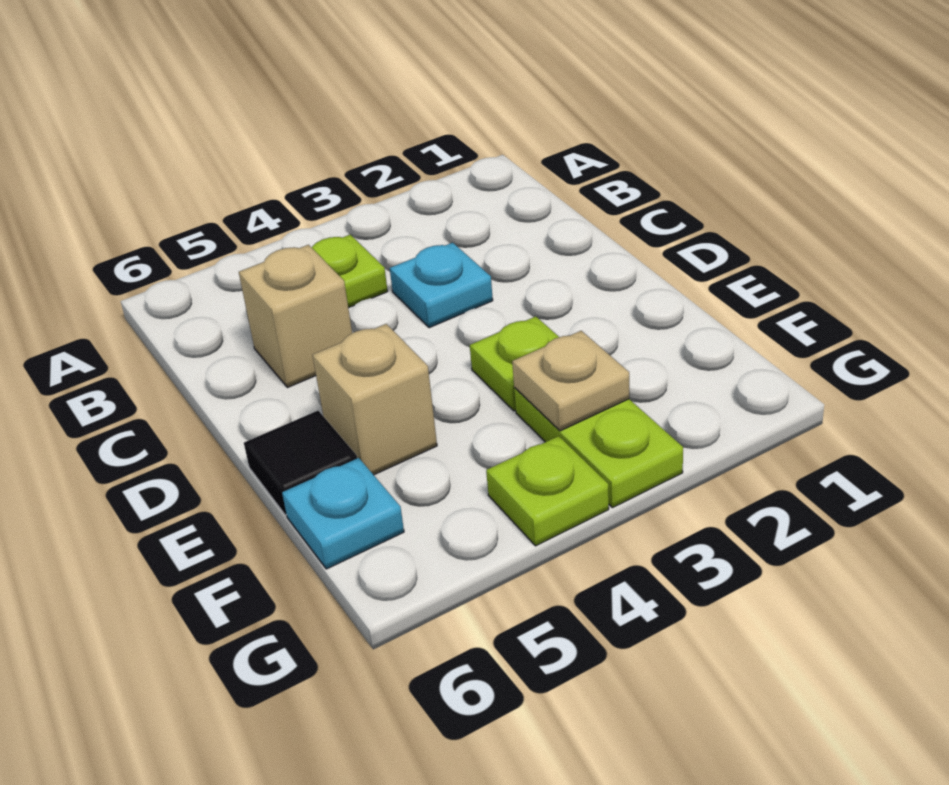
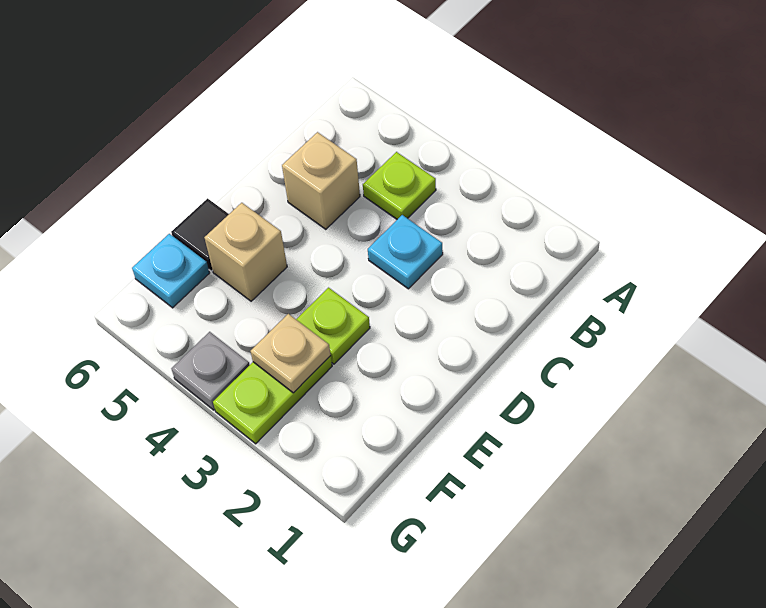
lime 1x1 plate [486,436,609,546] -> grey 1x1 plate [171,332,250,410]

